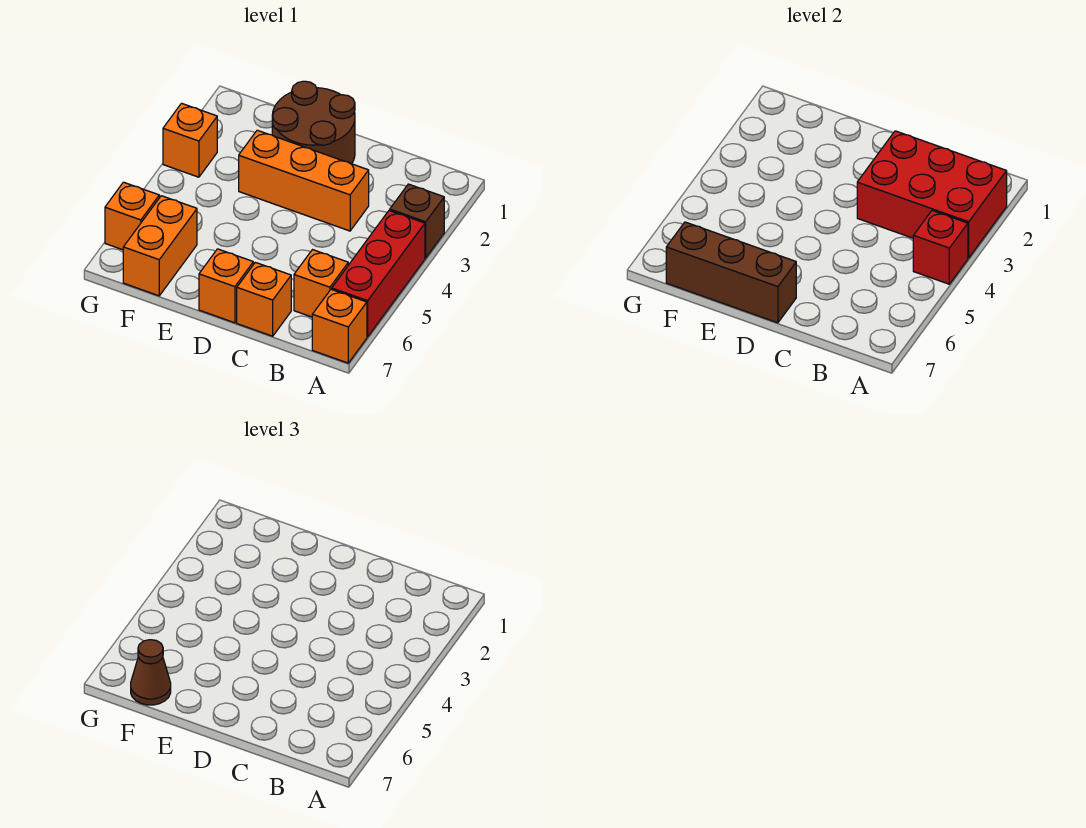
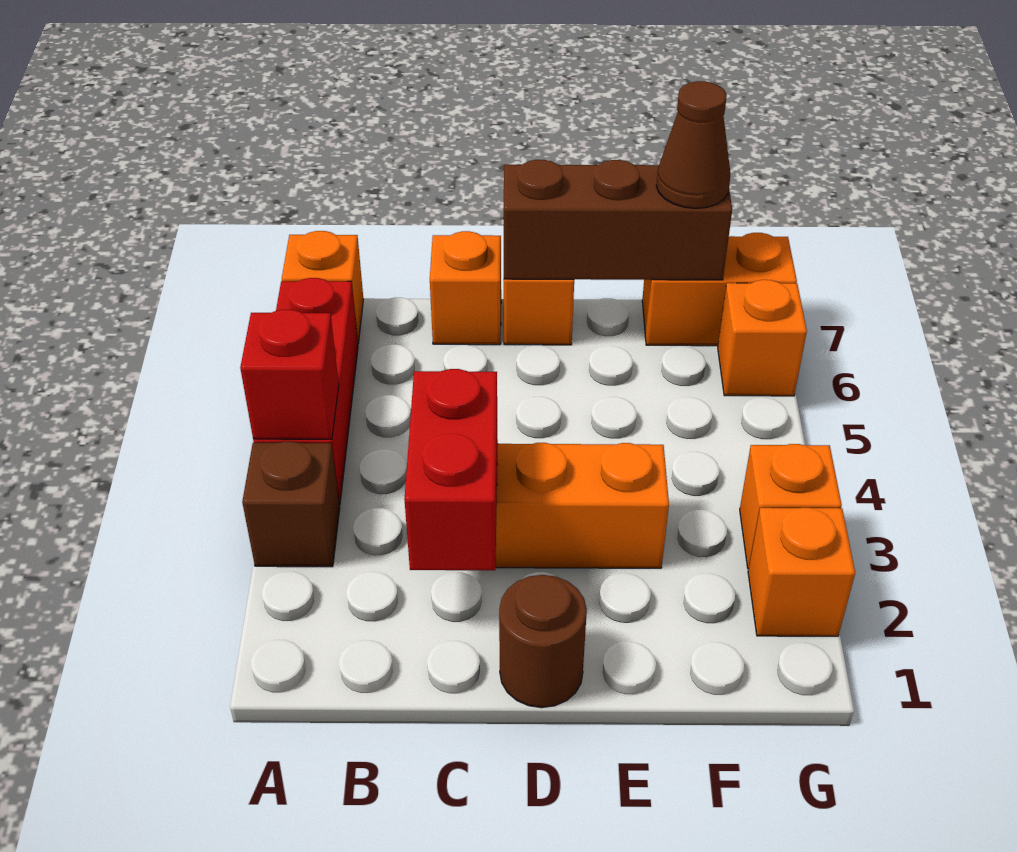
red 2x3 brick [857,131,1007,258] -> red 1x2 brick [404,369,498,570]
orange 1x1 brick [294,250,348,317] -> orange 1x1 brick moved to [748,508,855,636]
brown 2x2 round brick [272,81,355,164] -> brown 1x1 round brick [499,575,587,708]
orange 1x2 brick [123,196,197,296] -> orange 1x2 brick turned to [642,233,797,346]

